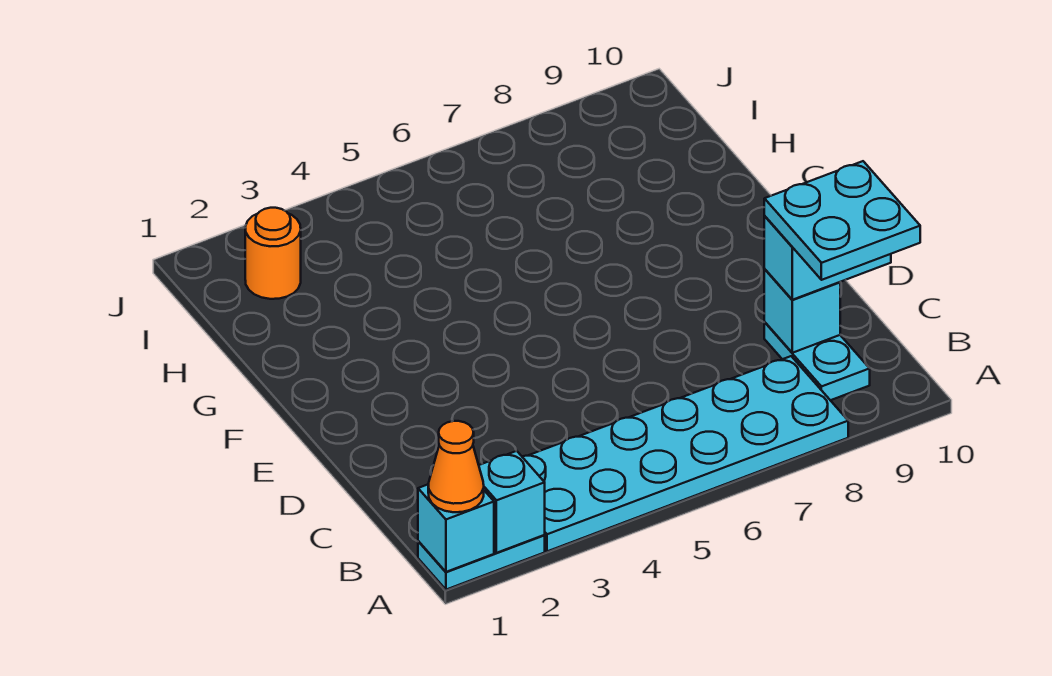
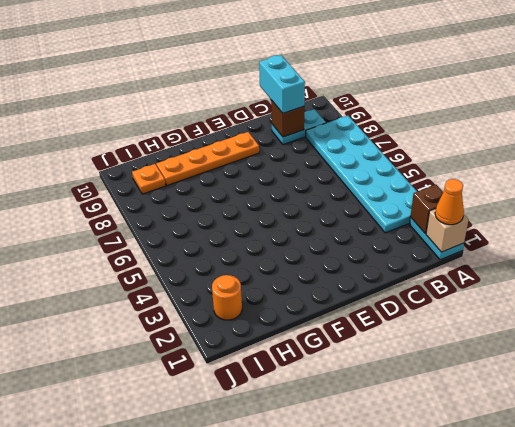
cyan 1x1 brick [418,485,494,572] -> tan 1x1 brick [426,209,469,252]
cyan 1x1 brick [479,451,545,553] -> brown 1x1 brick [410,185,443,234]
cyan 2x2 plate [764,161,920,280] -> none
cyan 1x1 brick [764,269,840,353] -> brown 1x1 brick [271,100,304,137]
none -> orange 1x4 plate [156,132,259,185]
none -> orange 1x1 plate [132,164,166,194]

